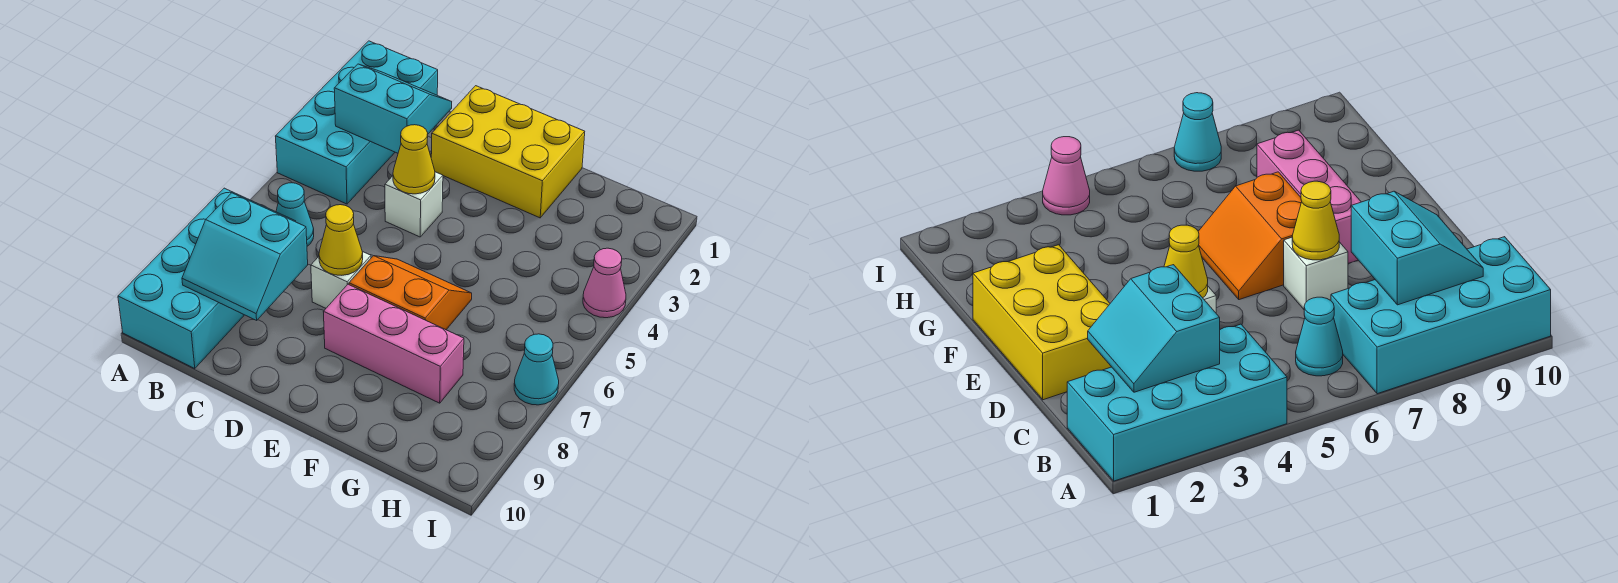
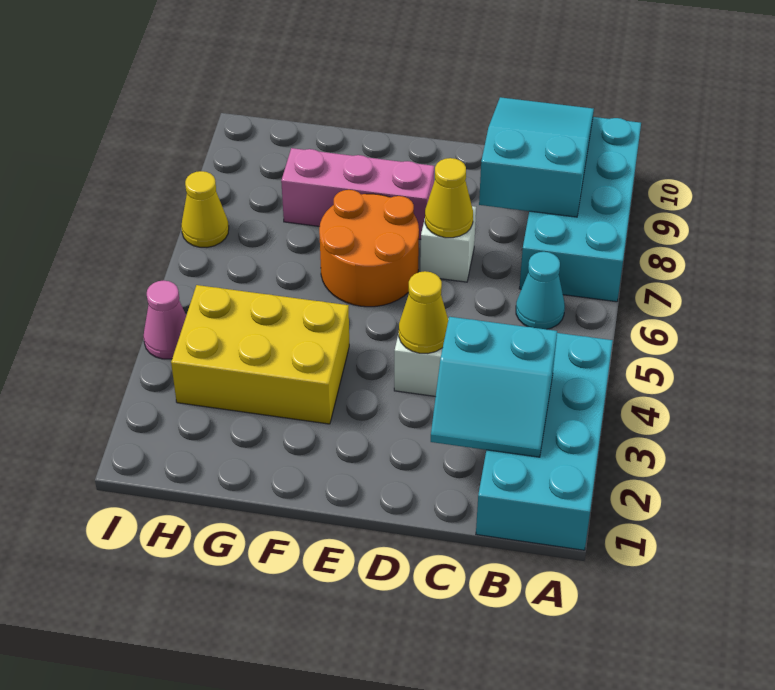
cyan 2x2 slope [182,193,308,320] -> cyan 2x3 slope [479,97,594,217]
yellow 2x3 brick [431,86,585,218] -> yellow 2x3 brick moved to [171,285,349,424]
orange 2x2 slope [349,256,472,330] -> orange 2x2 round brick [319,190,419,307]
cyan 1x1 cone [514,334,559,405] -> yellow 1x1 cone [181,171,229,247]

